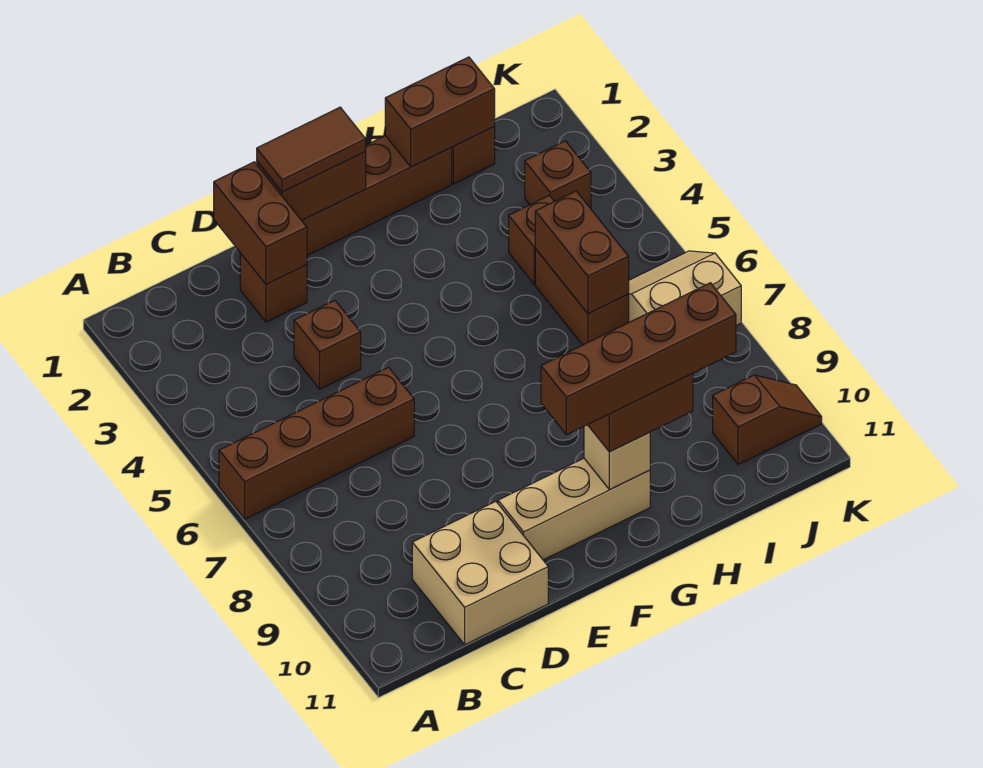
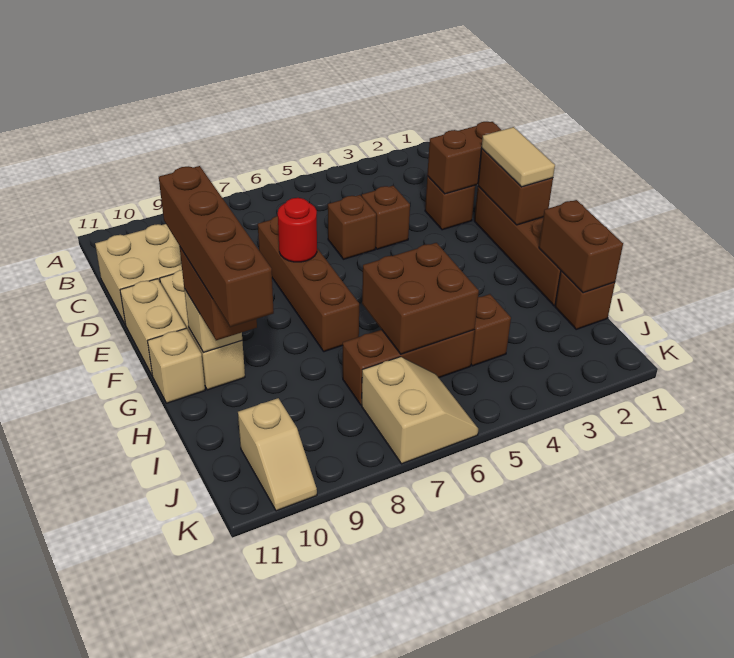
brown 1x4 brick [219,367,414,519] -> brown 1x4 brick moved to [258,216,359,352]
brown 1x2 tile [257,107,366,192] -> tan 1x2 tile [482,127,555,187]
none -> red 1x1 round brick [278,198,317,262]
none -> tan 1x2 brick [120,279,186,375]
none -> tan 1x1 brick [148,328,205,403]
brown 1x2 brick [535,249,629,345] -> brown 1x3 brick [343,330,475,405]
brown 1x2 brick [535,191,629,313] -> brown 2x2 brick [362,243,479,354]
brown 1x1 brick [525,141,591,209] -> brown 1x1 brick moved to [328,195,376,259]
brown 1x2 slope [713,375,822,465] -> tan 1x2 slope [238,398,317,511]

